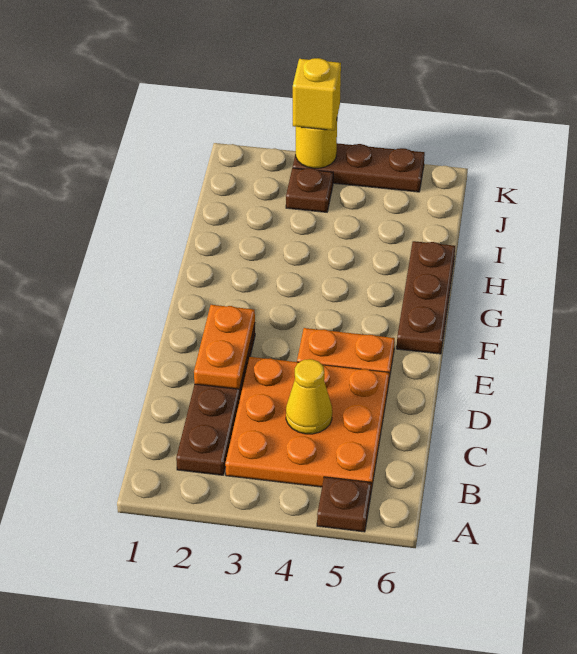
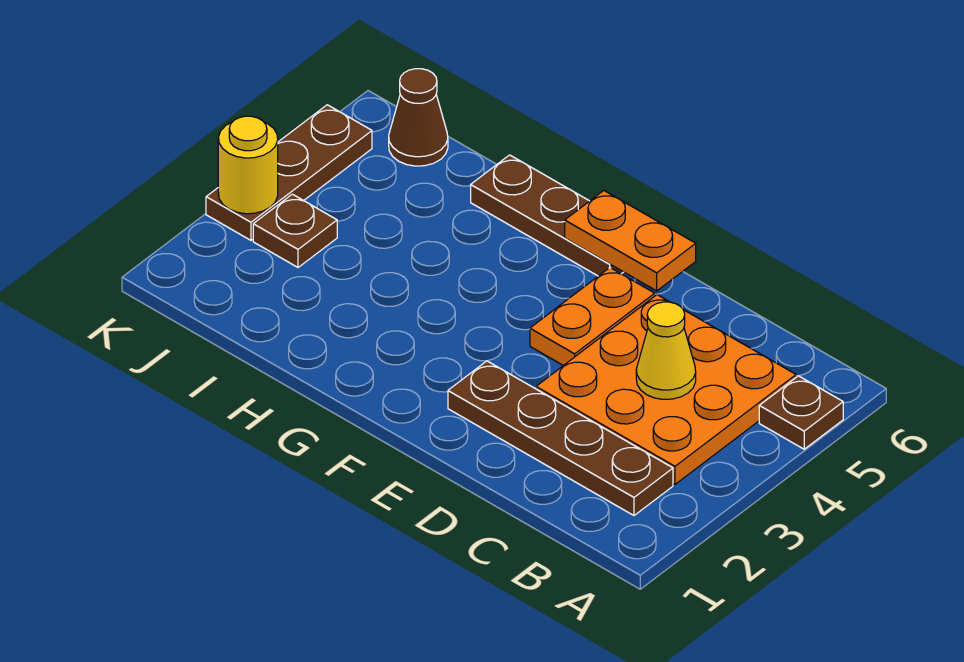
orange 1x2 plate [194,305,255,389] -> orange 1x2 plate moved to [565,191,696,291]
none -> brown 1x1 cone [389,69,448,166]
yellow 1x1 brick [293,58,341,130] -> none

